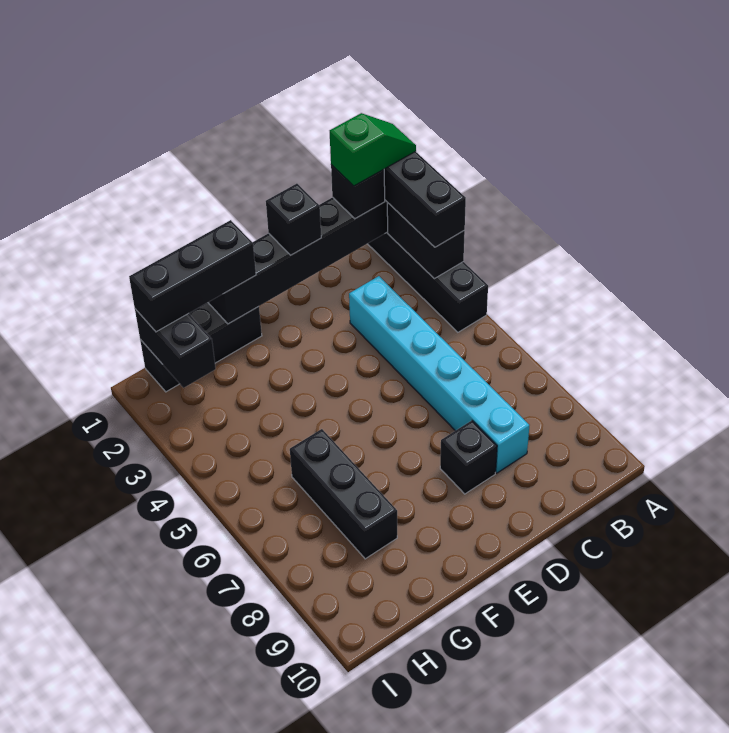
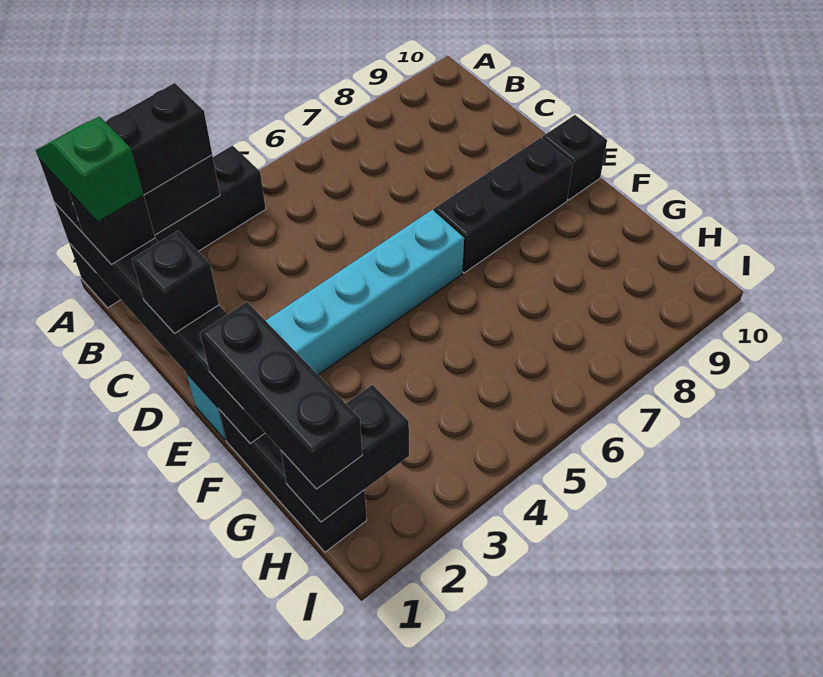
cyan 1x6 brick [349,276,529,473] -> cyan 1x6 brick moved to [187,210,464,440]
black 1x1 brick [440,421,497,494] -> black 1x1 brick moved to [542,115,607,200]
black 1x3 brick [290,429,397,559] -> black 1x3 brick moved to [434,138,573,273]

